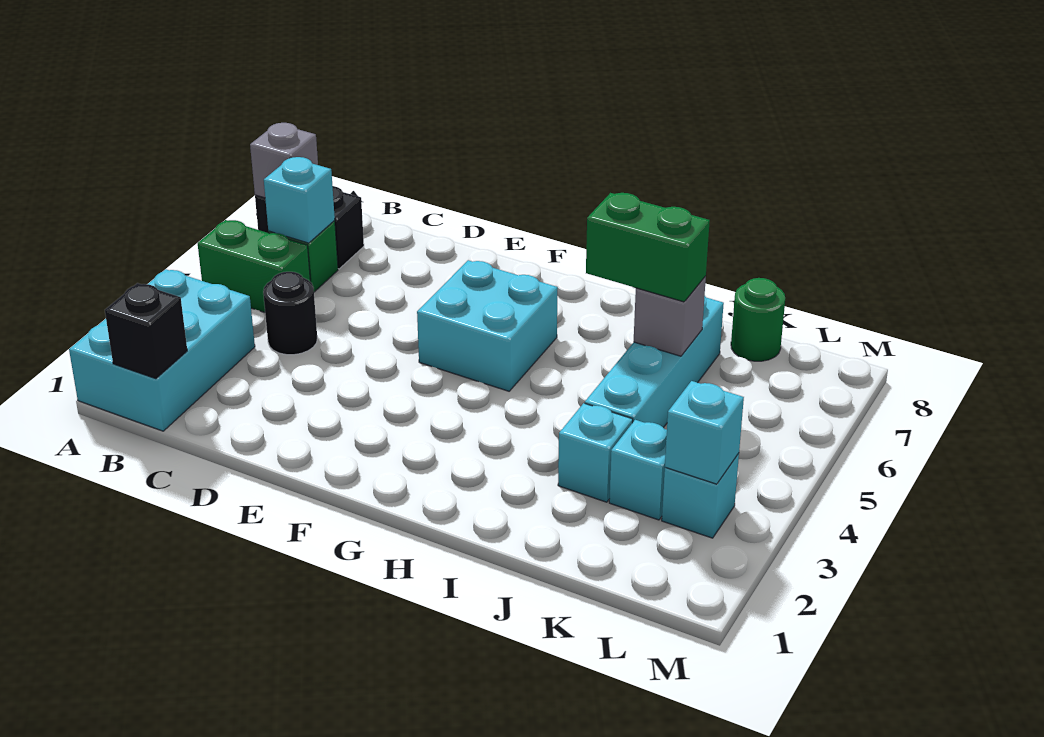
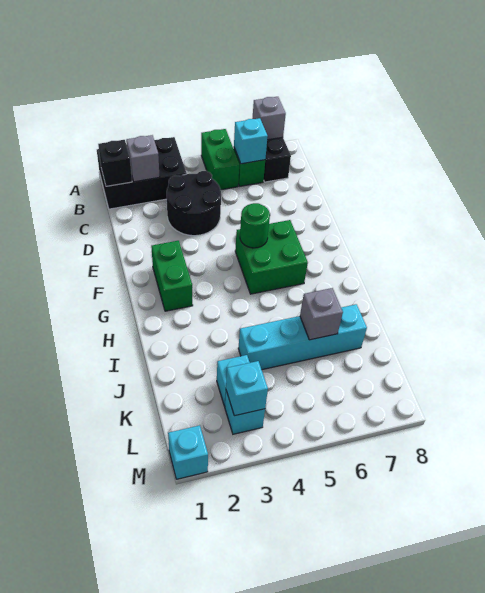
cyan 2x3 brick [69,269,255,431] -> black 2x3 brick [97,137,187,209]
none -> grey 1x1 brick [126,135,160,182]
black 1x1 round brick [263,272,317,355] -> black 2x2 round brick [167,171,221,236]
cyan 2x2 brick [417,260,558,391] -> green 2x2 brick [235,220,308,294]
green 1x2 brick [586,193,710,302] -> green 1x2 brick moved to [151,241,193,311]
cyan 1x1 brick [558,403,633,502] -> cyan 1x1 brick moved to [168,425,208,479]
green 1x1 round brick [731,278,785,361] -> green 1x1 round brick moved to [240,203,270,248]

